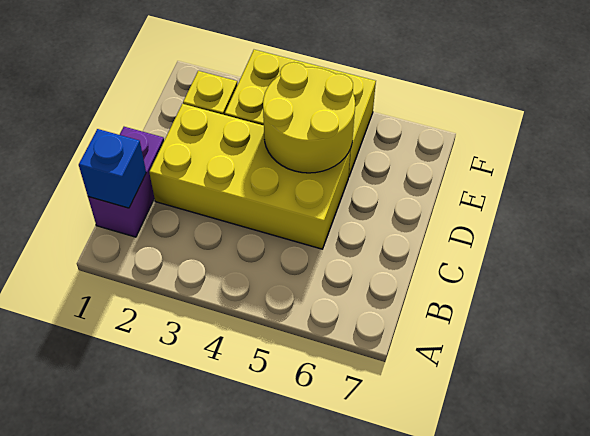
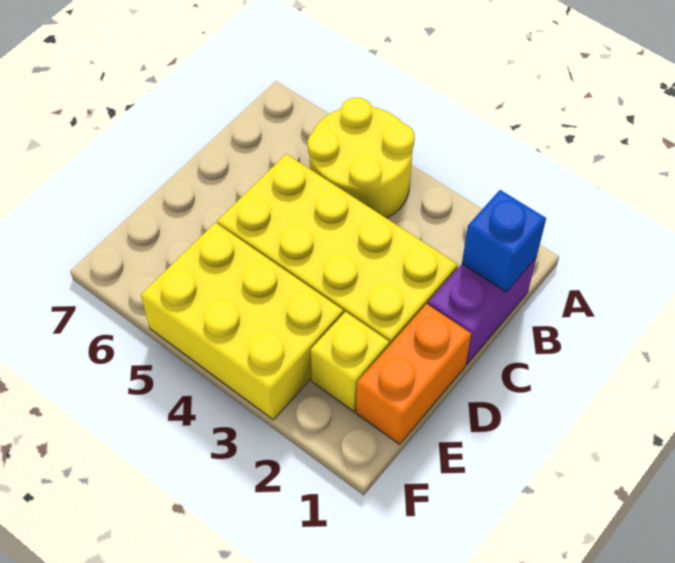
none -> orange 1x2 brick [356,304,471,444]
yellow 2x2 round brick [263,62,355,173] -> yellow 2x2 round brick moved to [308,97,415,218]

